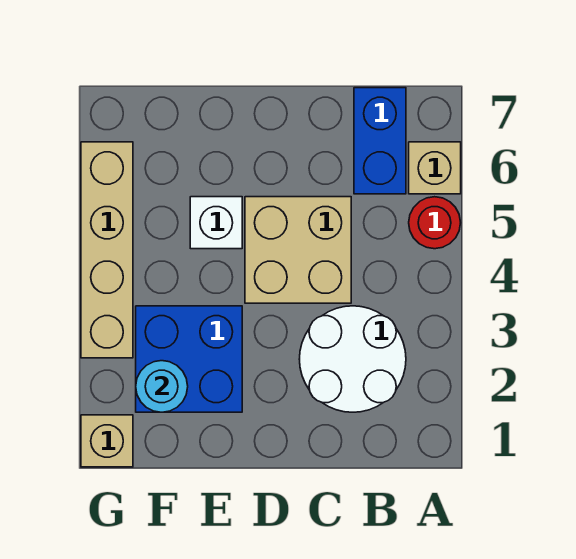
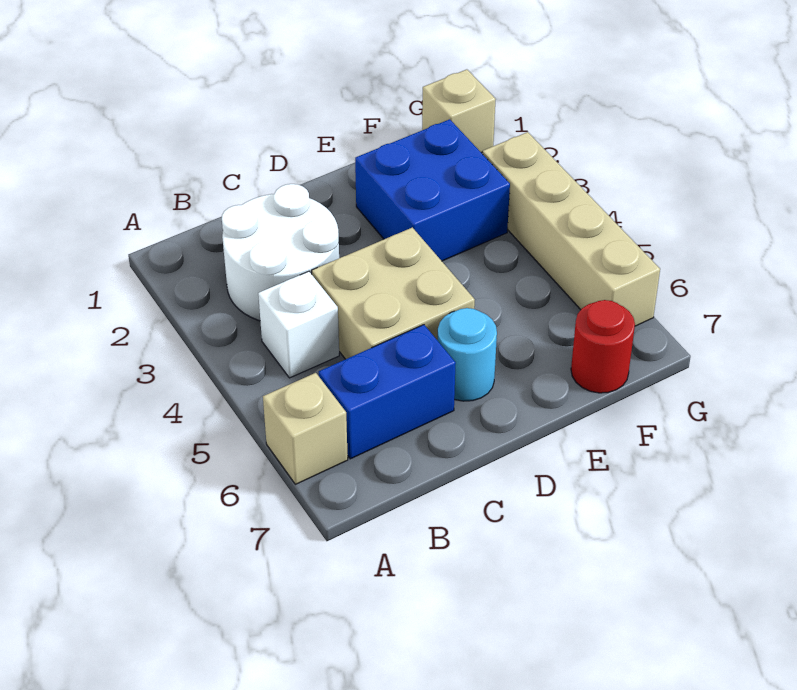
red 1x1 round brick [409,197,461,249] -> red 1x1 round brick moved to [571,300,635,393]
blue 1x2 brick [354,88,406,194] -> blue 1x2 brick turned to [319,325,456,459]
white 1x1 brick [190,197,242,249] -> white 1x1 brick moved to [258,271,339,378]
cyan 1x1 round brick [136,361,188,412] -> cyan 1x1 round brick moved to [438,308,497,401]

